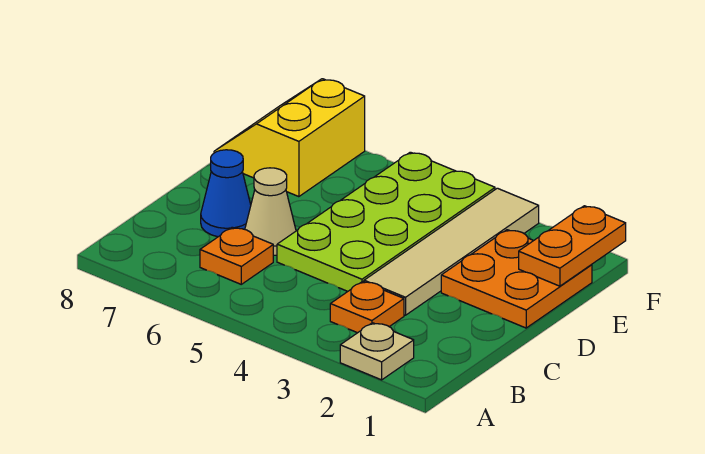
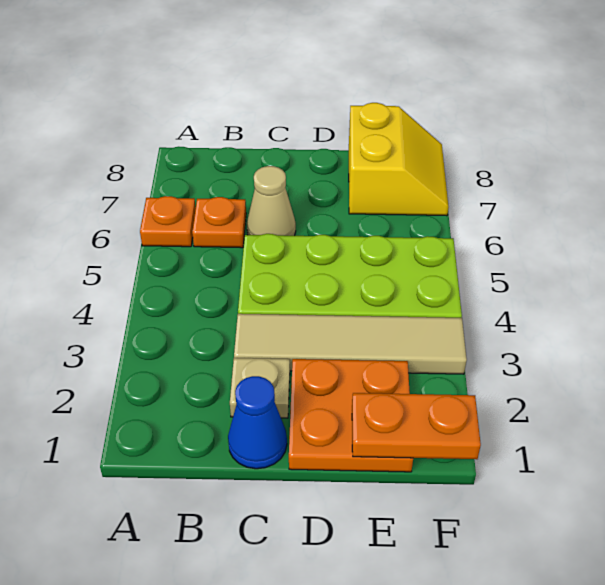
tan 1x1 plate [340,323,414,380] -> tan 1x1 plate moved to [230,358,290,418]
orange 1x1 plate [330,281,404,333] -> orange 1x1 plate moved to [140,196,196,247]
blue 1x1 cone [201,150,251,237] -> blue 1x1 cone moved to [228,376,287,469]
yellow 2x2 slope [214,79,365,197] -> yellow 2x2 slope turned to [349,103,449,216]

